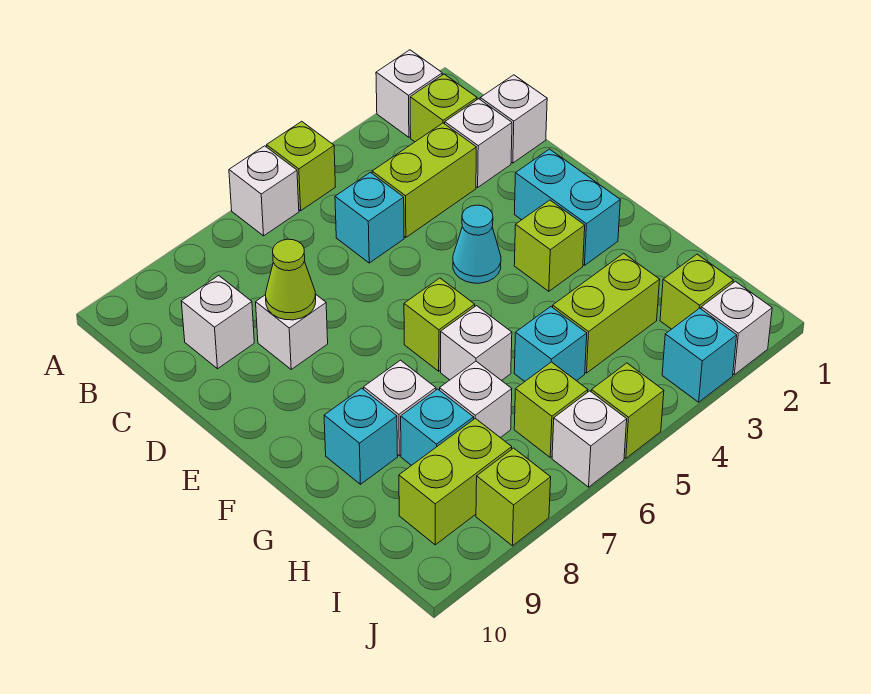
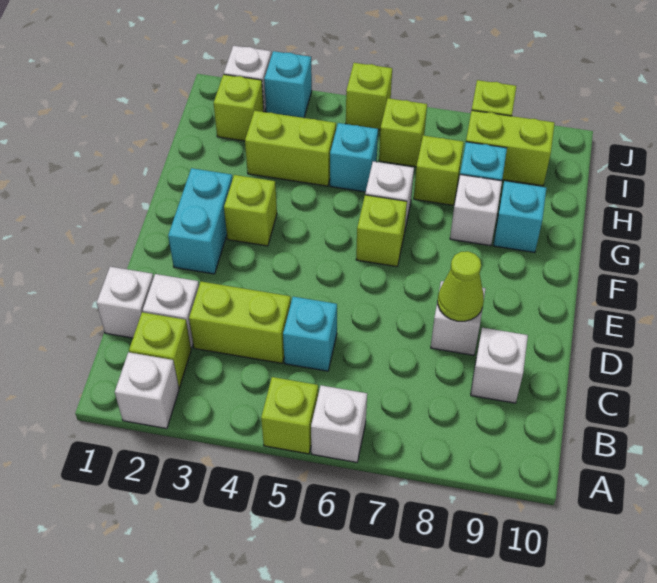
cyan 1x1 cone [453,205,501,283] -> none
white 1x1 brick [440,361,512,438] -> lime 1x1 brick [414,136,464,205]
white 1x1 brick [552,391,627,487] -> none

